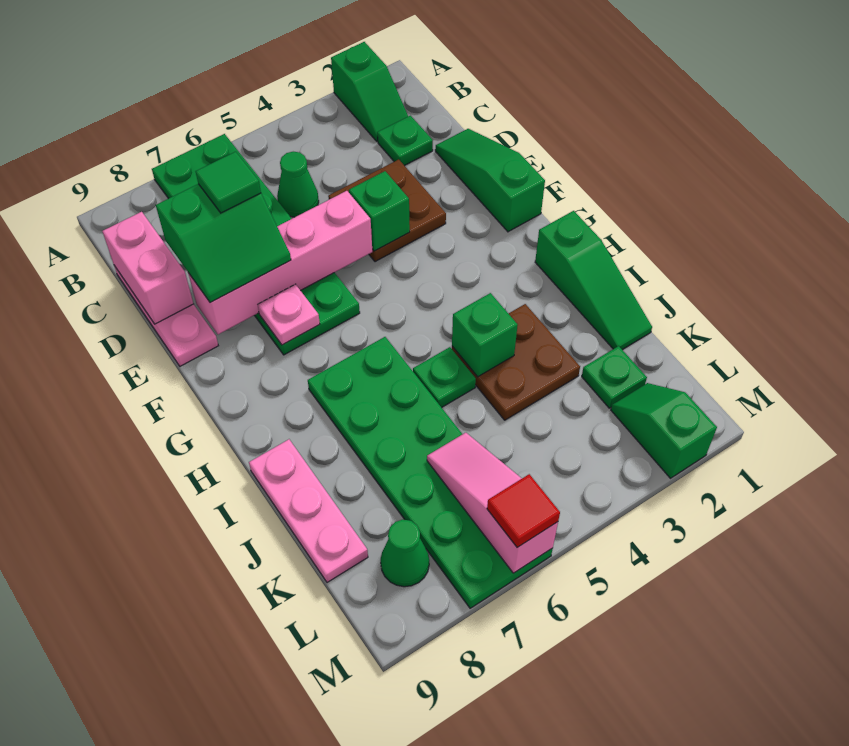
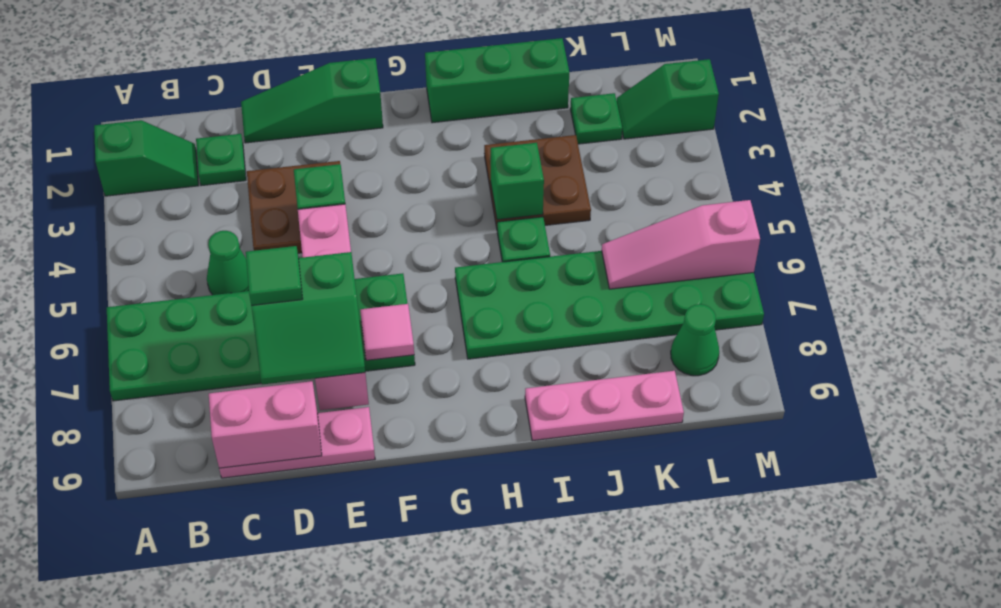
green 2x2 slope [156,184,291,303] -> green 2x2 slope turned to [251,252,365,385]
pink 1x1 plate [258,284,320,345] -> pink 1x1 tile [360,304,414,360]
green 1x3 slope [535,211,652,350] -> green 1x3 brick [425,38,569,123]
red 1x1 tile [487,474,560,547] -> none

